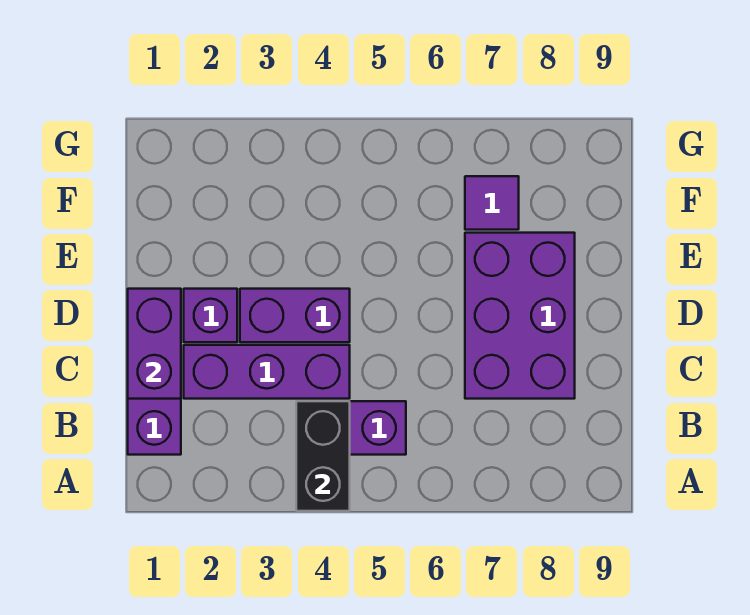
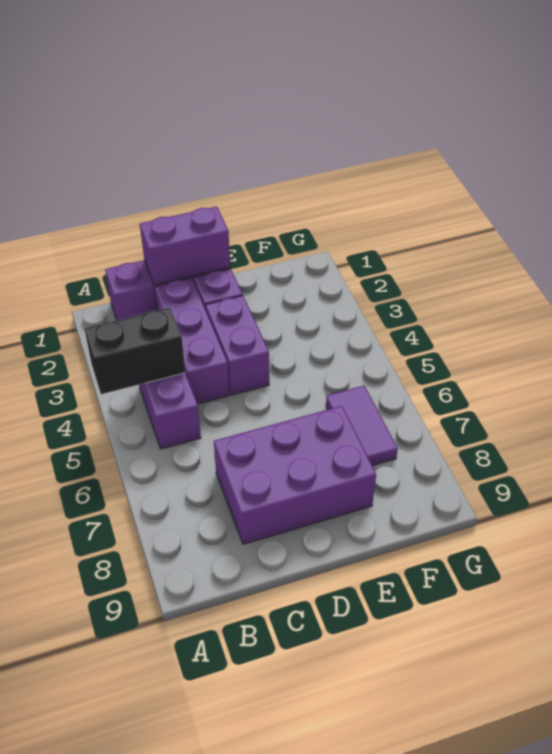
purple 1x1 tile [465,176,519,230] -> purple 1x2 tile [326,386,398,466]

